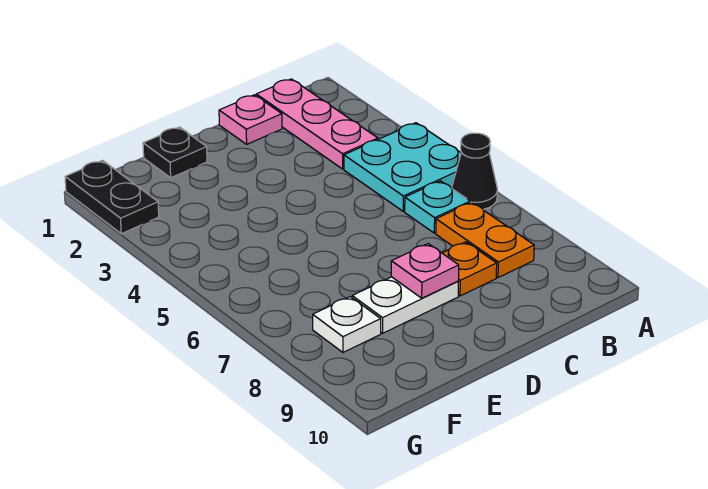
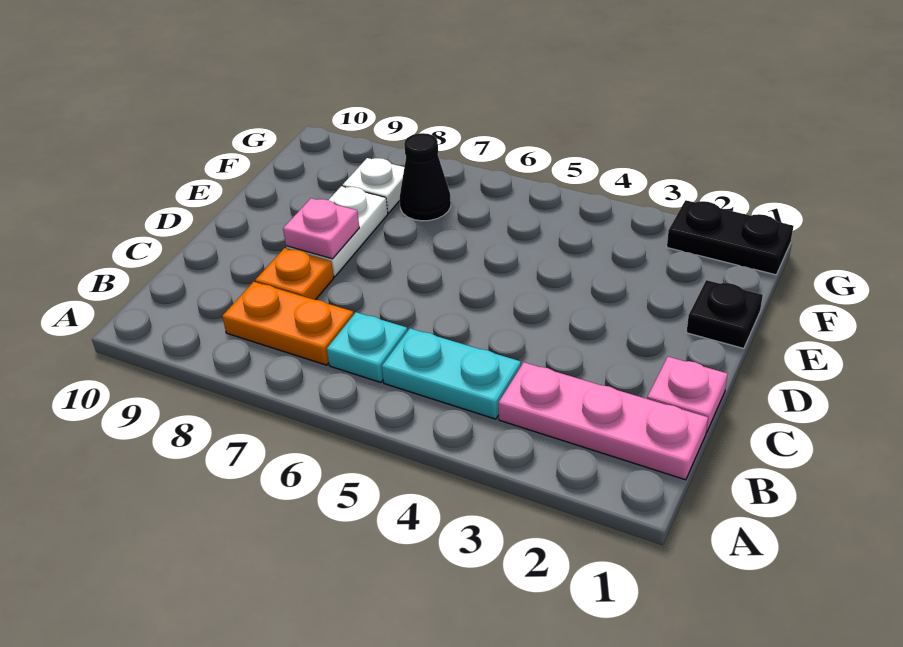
cyan 2x2 plate [344,123,461,211] -> cyan 1x2 plate [382,328,521,419]
black 1x1 cone [452,133,497,209] -> black 1x1 cone moved to [400,133,451,221]

